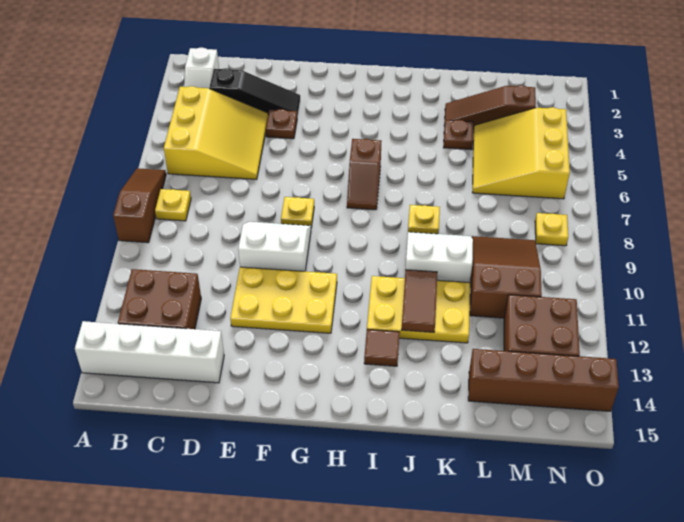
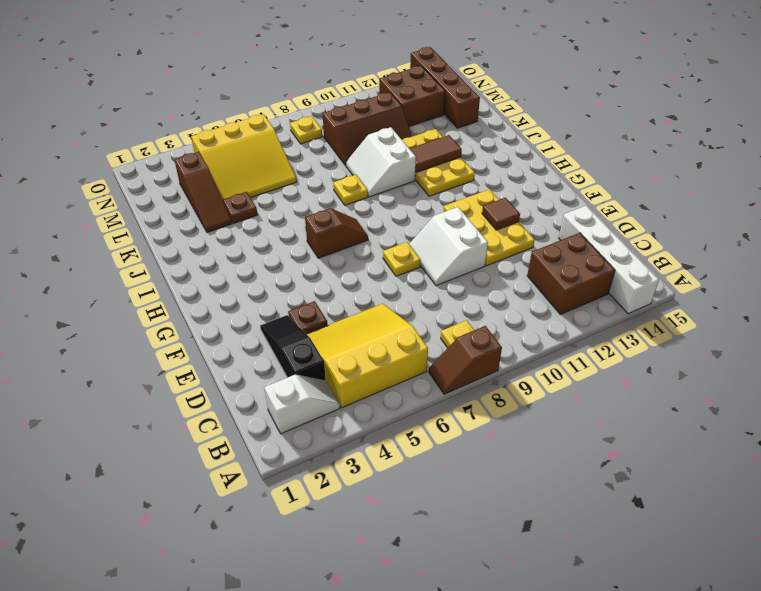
brown 1x3 slope [113,168,166,243] -> brown 1x2 slope [429,326,502,394]
brown 1x1 tile [364,329,400,366] -> brown 1x1 tile moved to [482,198,520,230]
brown 2x3 slope [470,236,542,318] -> brown 2x3 slope turned to [323,92,412,166]

